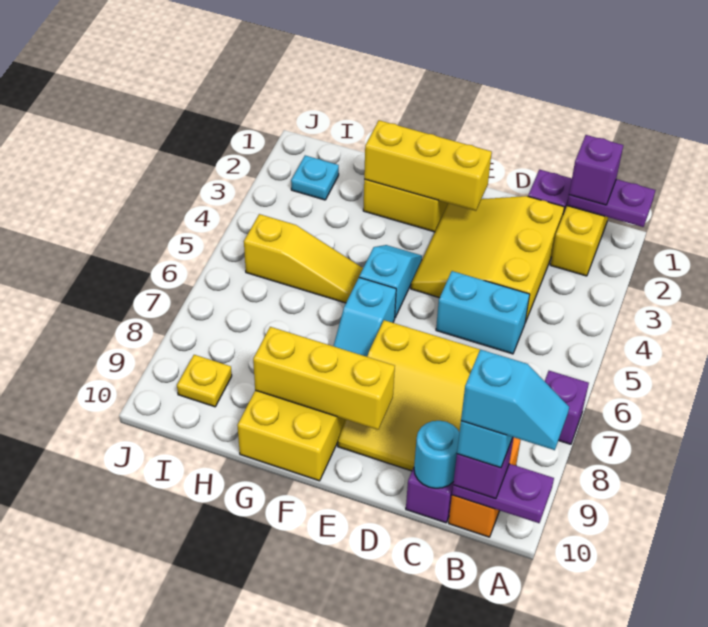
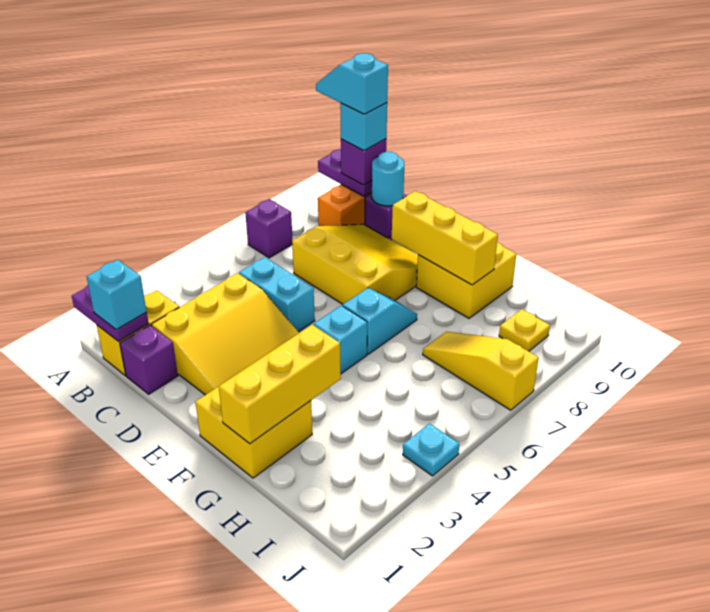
purple 1x1 brick [569,135,623,205] -> cyan 1x1 brick [87,260,147,330]
yellow 1x3 brick [364,120,492,211] -> yellow 1x3 brick turned to [219,325,341,444]
yellow 1x3 slope [244,214,363,303] -> yellow 1x3 slope moved to [423,332,539,410]
cyan 1x1 plate [291,155,339,200] -> cyan 1x1 plate moved to [403,423,459,476]

